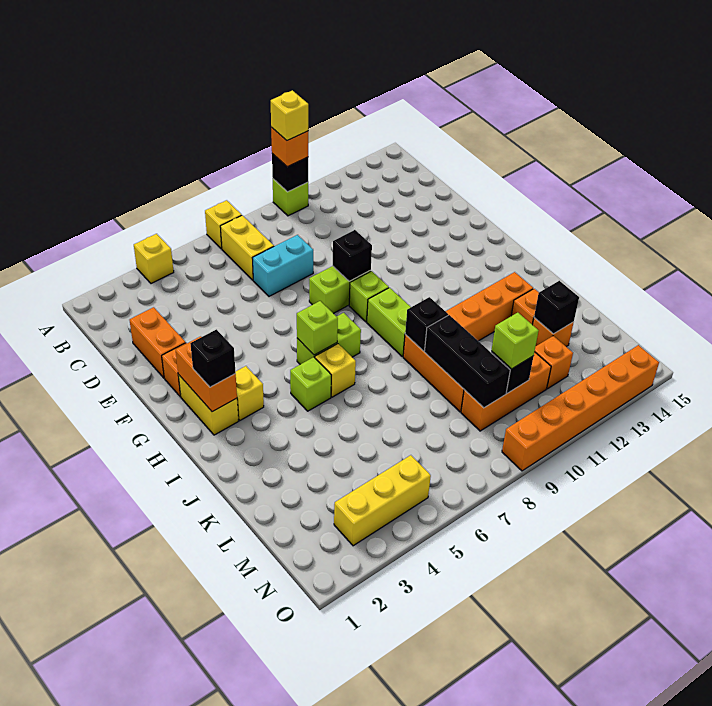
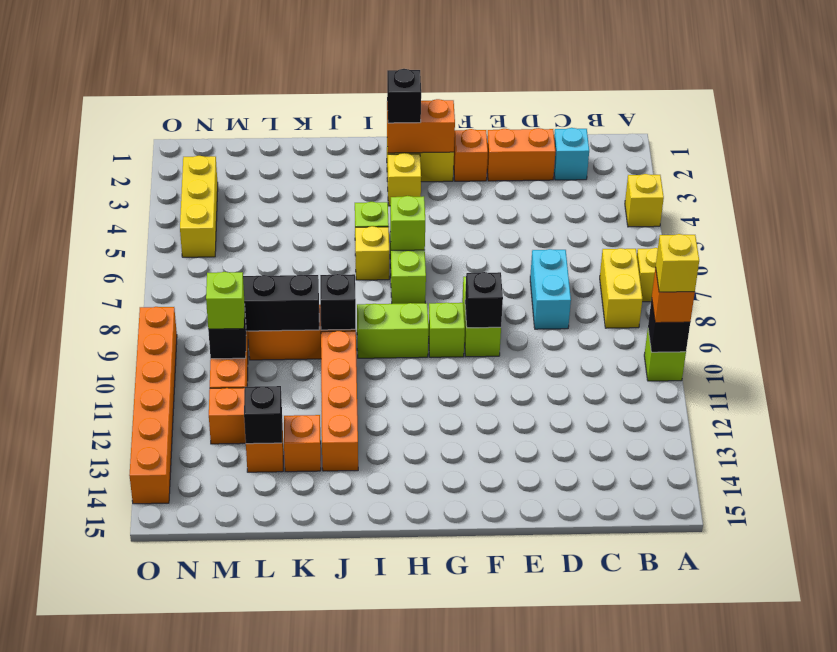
yellow 1x2 brick [220,215,274,280] -> yellow 1x2 brick turned to [600,248,642,328]
none -> cyan 1x1 brick [554,128,589,180]

